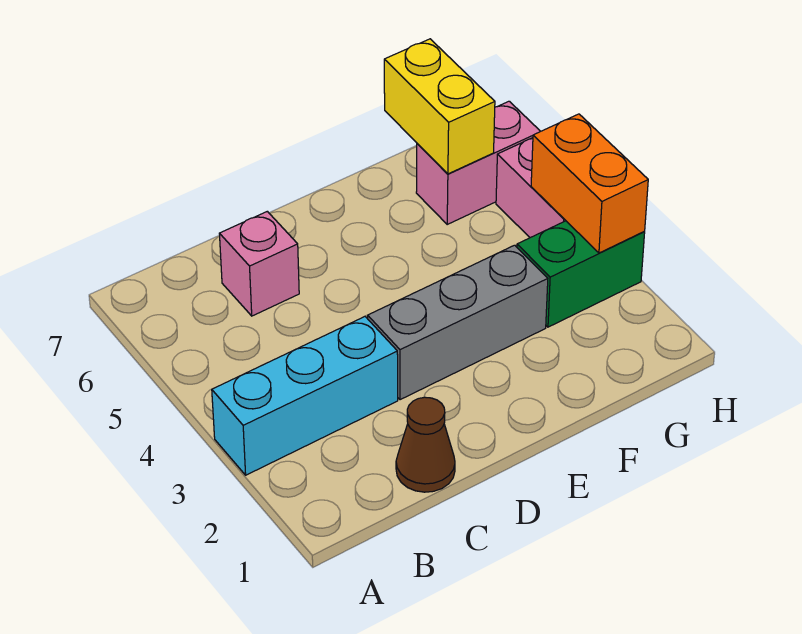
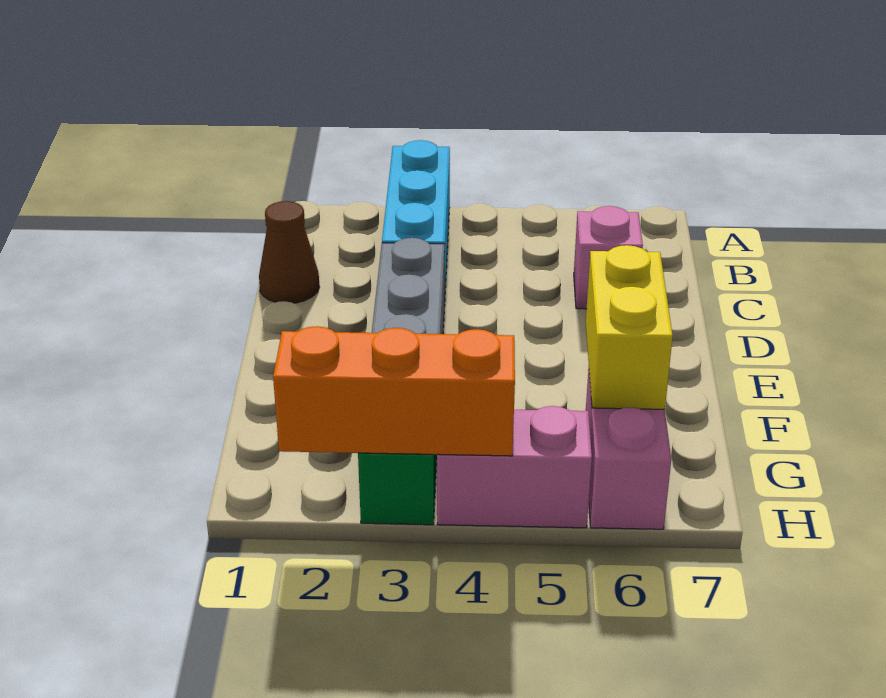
yellow 1x2 brick [384,39,495,174] -> yellow 1x2 brick turned to [586,245,673,409]
orange 1x2 brick [531,114,648,253] -> orange 1x3 brick [273,326,515,456]

